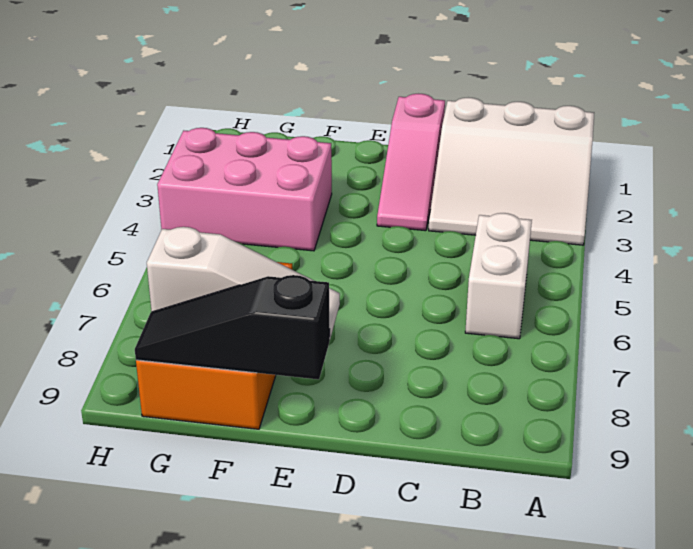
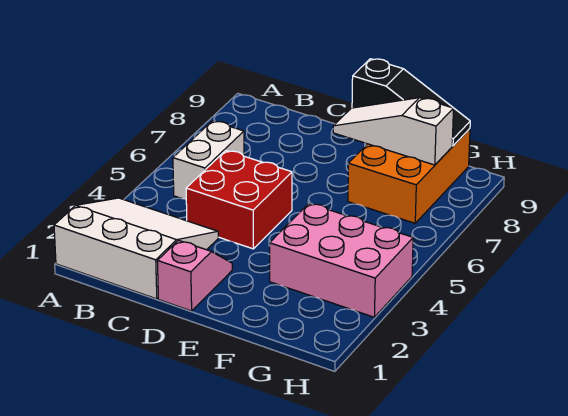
none -> red 2x2 brick [186,151,292,249]
pink 1x3 slope [377,94,445,231] -> pink 1x2 slope [157,240,232,311]

